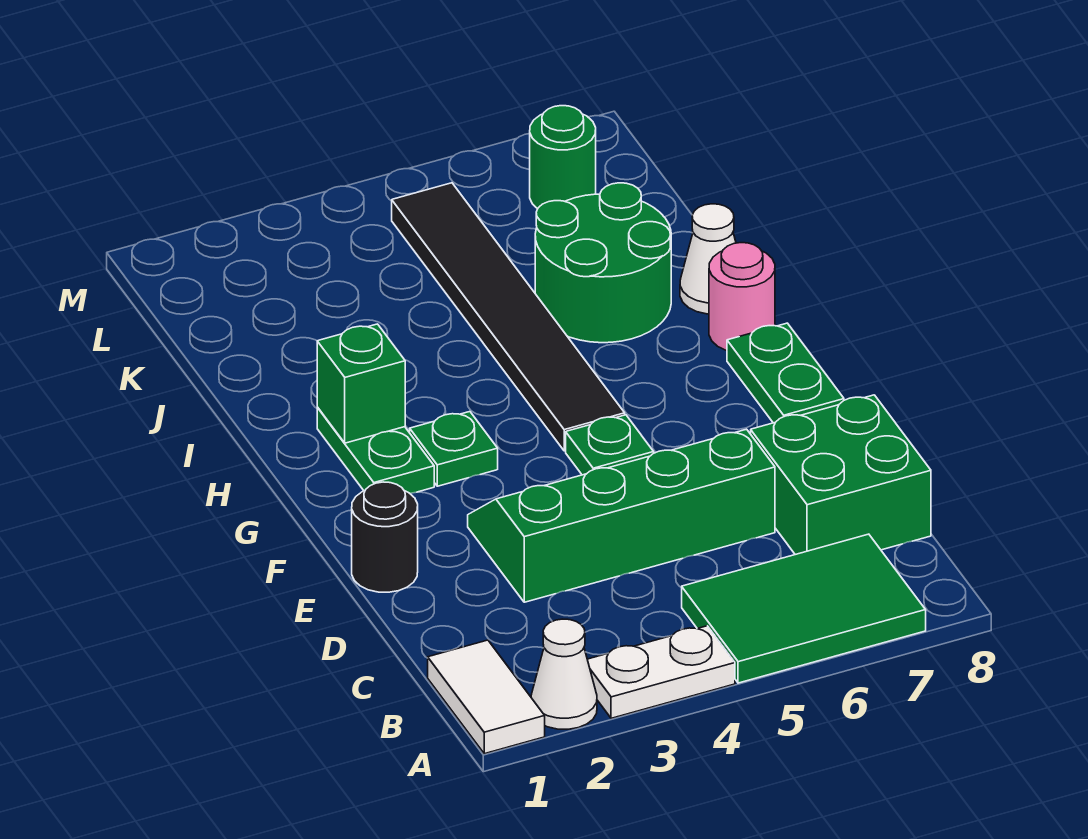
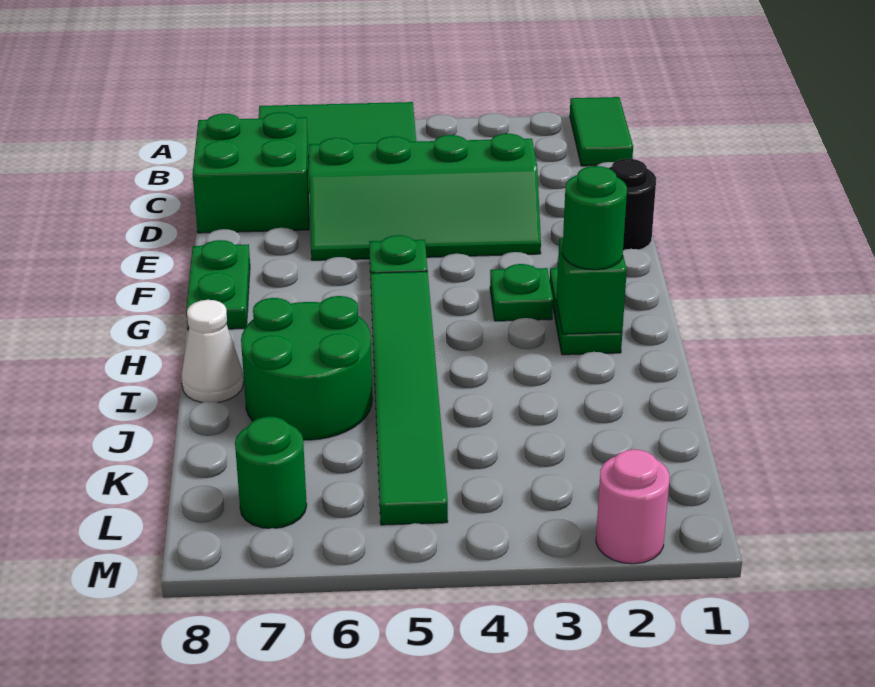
white 1x2 tile [428,640,545,754] -> green 1x2 tile [570,97,633,166]
white 1x1 cone [531,619,597,729] -> none
white 1x2 plate [587,626,735,718] -> none
black 1x6 tile [392,183,625,451] -> green 1x6 tile [371,271,448,525]
none -> green 1x1 round brick [562,166,627,270]
pink 1x1 round brick [709,243,775,351] -> pink 1x1 round brick moved to [596,449,669,564]

